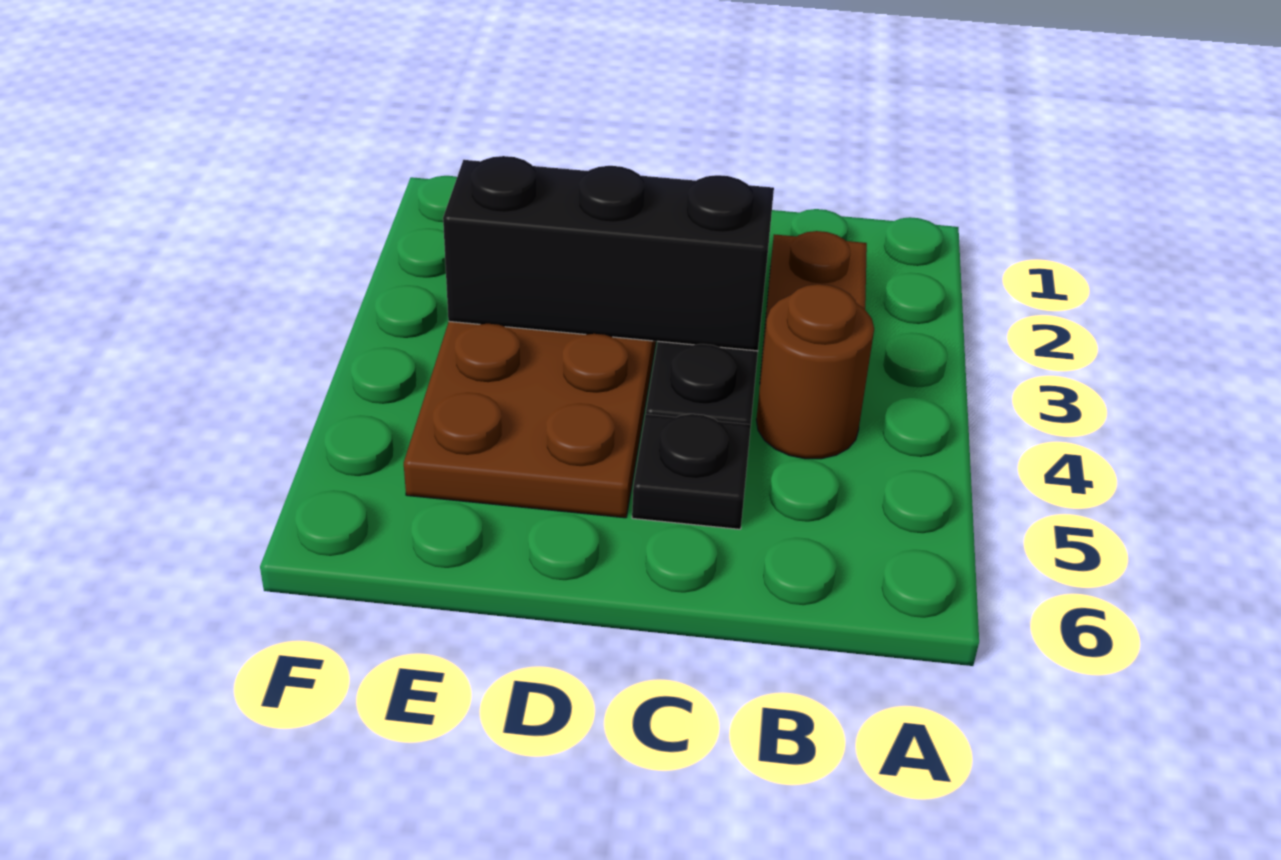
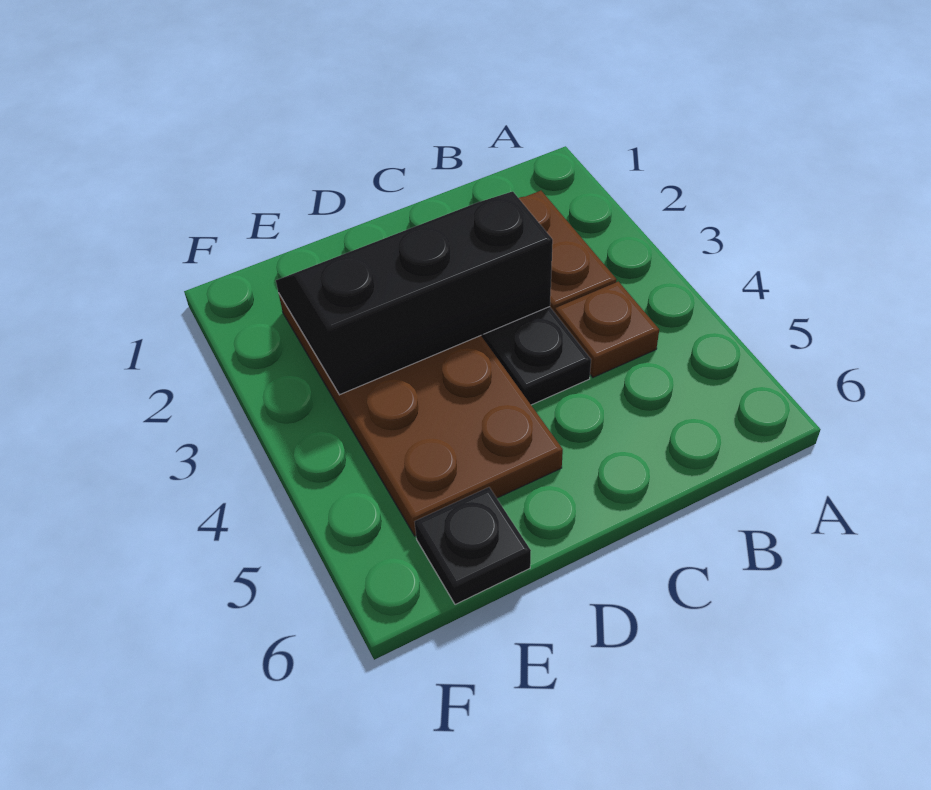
brown 1x1 round brick [756,284,874,459] -> brown 1x1 plate [555,282,659,377]
black 1x1 plate [632,414,751,529] -> black 1x1 plate moved to [415,487,531,605]

